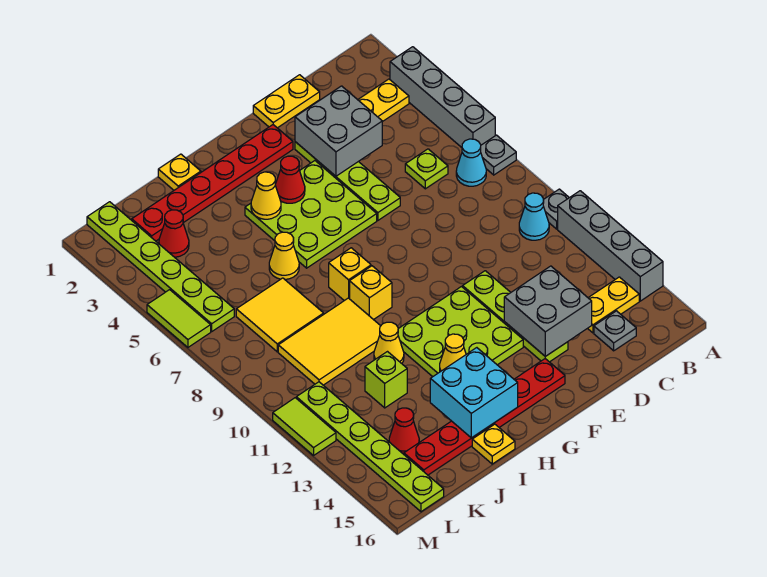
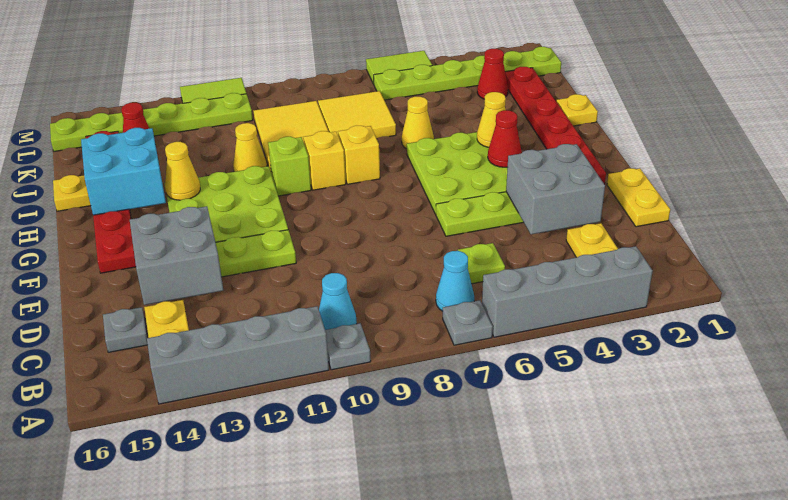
lime 1x1 brick [365,352,407,408] -> lime 1x1 brick moved to [268,137,311,196]

